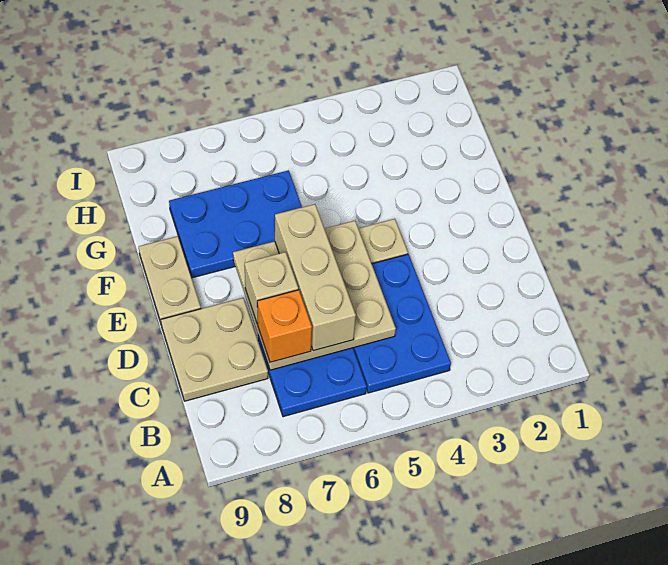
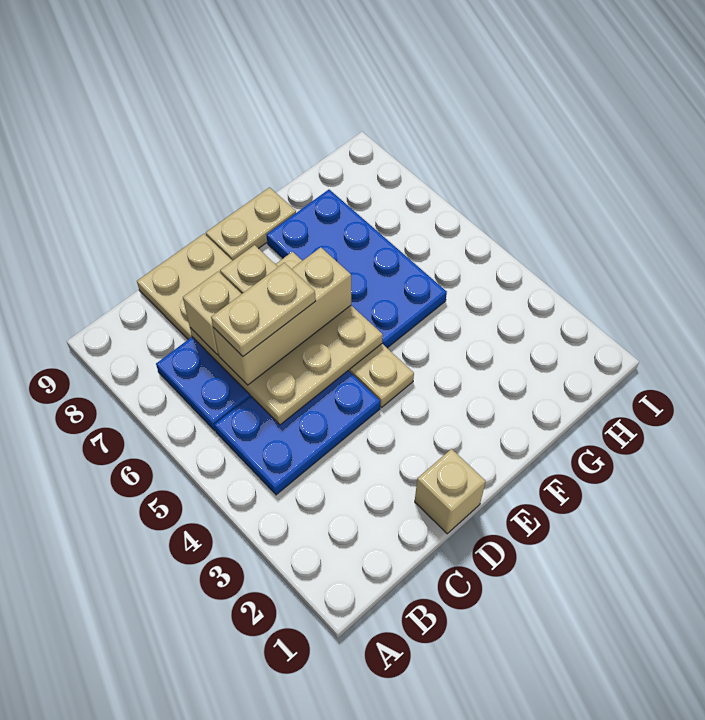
none -> tan 1x2 plate [211,263,316,356]
orange 1x1 brick [257,290,312,362] -> tan 1x1 brick [183,272,241,355]
none -> tan 1x1 brick [415,449,486,534]
blue 2x3 plate [169,170,302,278] -> blue 2x4 plate [267,190,447,348]

